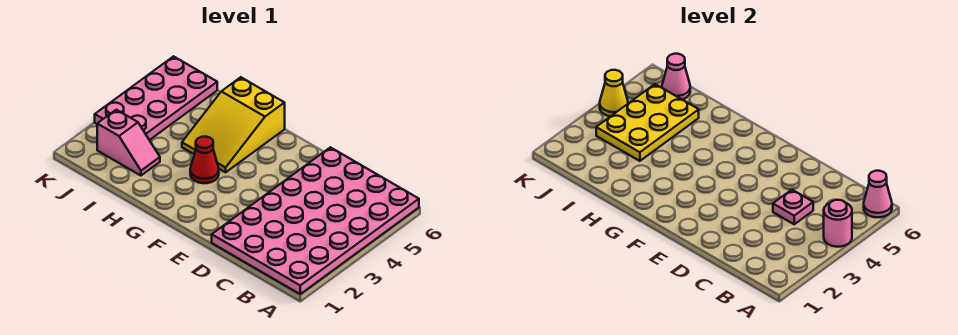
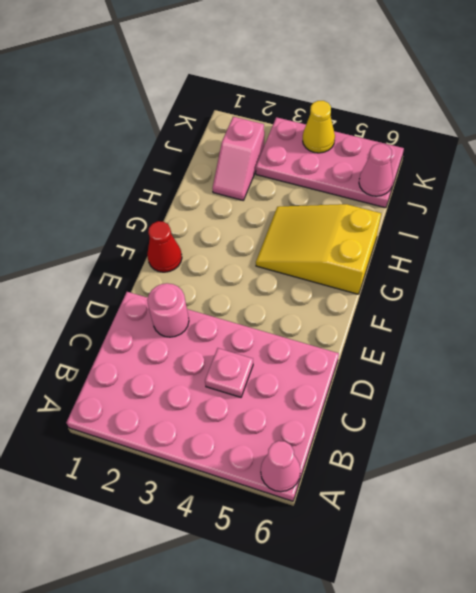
pink 1x1 round brick [824,200,852,247] -> pink 1x1 round brick moved to [147,283,189,337]
red 1x1 cone [190,137,219,183] -> red 1x1 cone moved to [147,221,182,272]
yellow 2x3 plate [596,84,699,161] -> none

